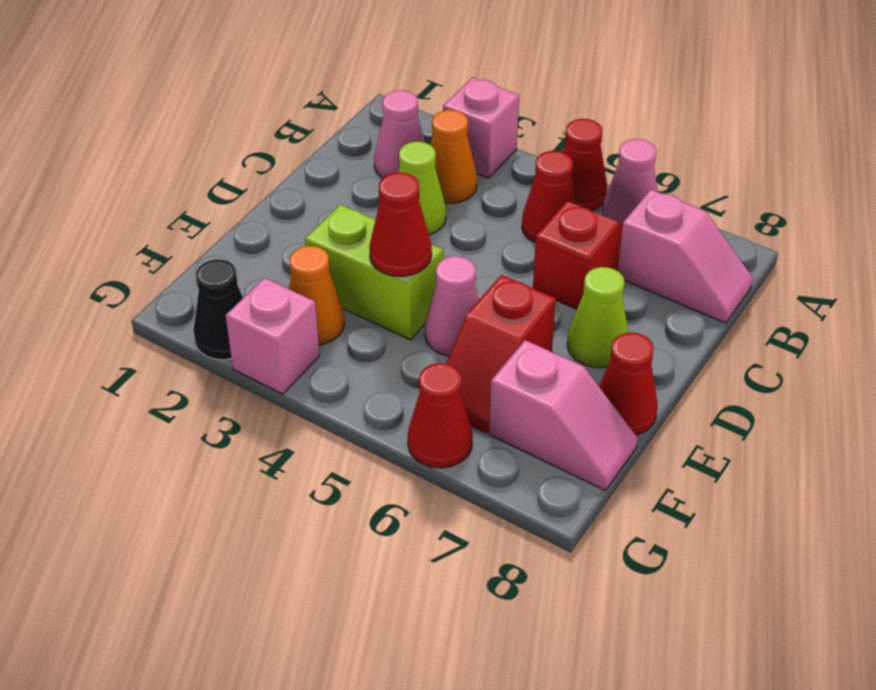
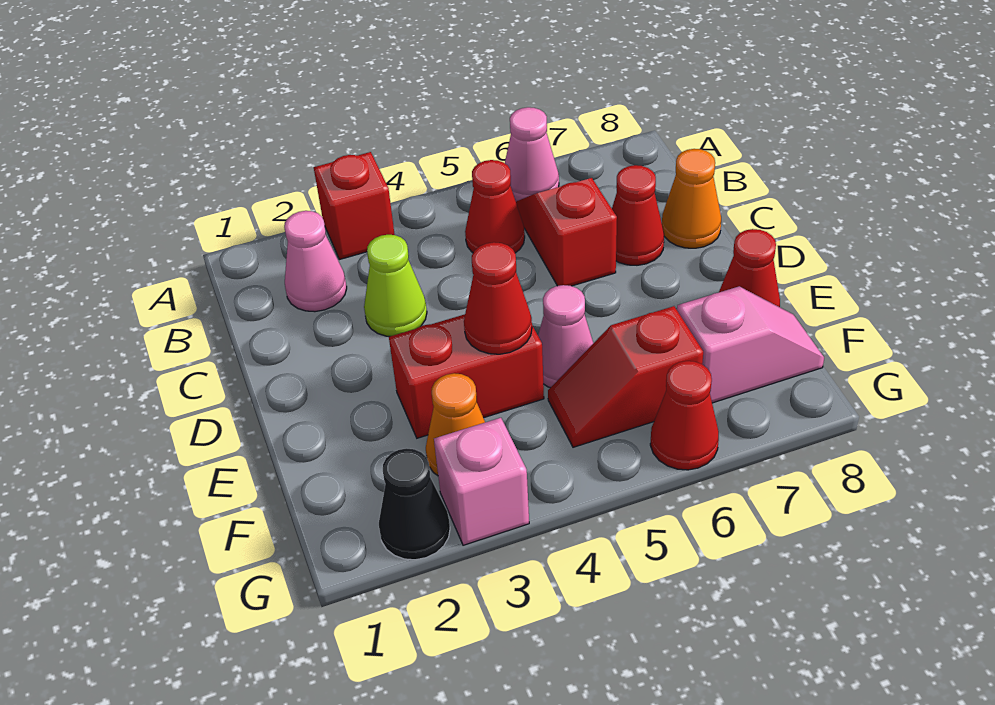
pink 1x1 brick [443,77,519,178] -> red 1x1 brick [314,152,395,260]
red 1x1 cone [563,119,607,211] -> red 1x1 cone moved to [612,165,664,265]
orange 1x1 cone [430,110,477,203] -> orange 1x1 cone moved to [662,149,721,248]
pink 1x2 slope [617,190,753,323] -> none
lime 1x1 cone [567,267,629,368] -> none
lime 1x2 brick [305,205,443,340] -> red 1x2 brick [389,314,544,438]
red 1x2 slope [446,275,556,433] -> red 1x2 slope turned to [548,306,703,447]

